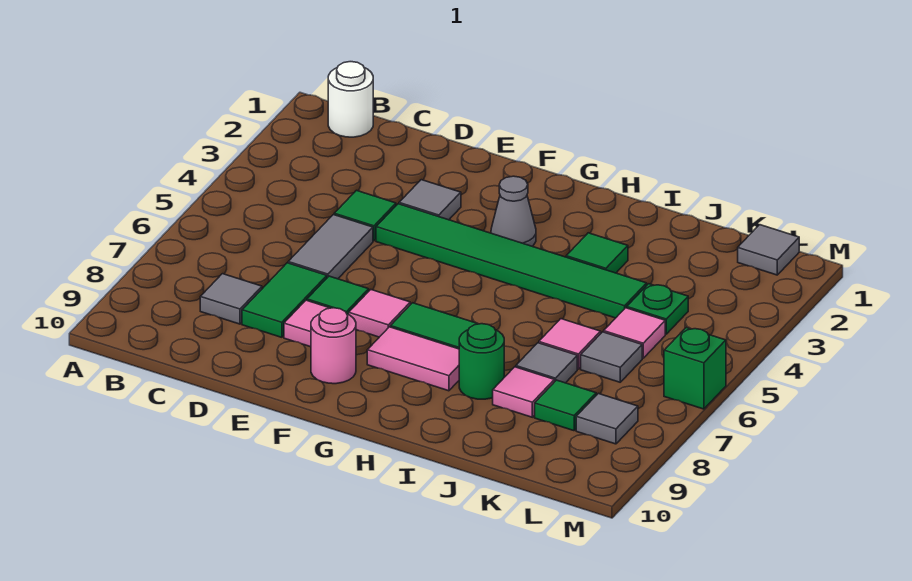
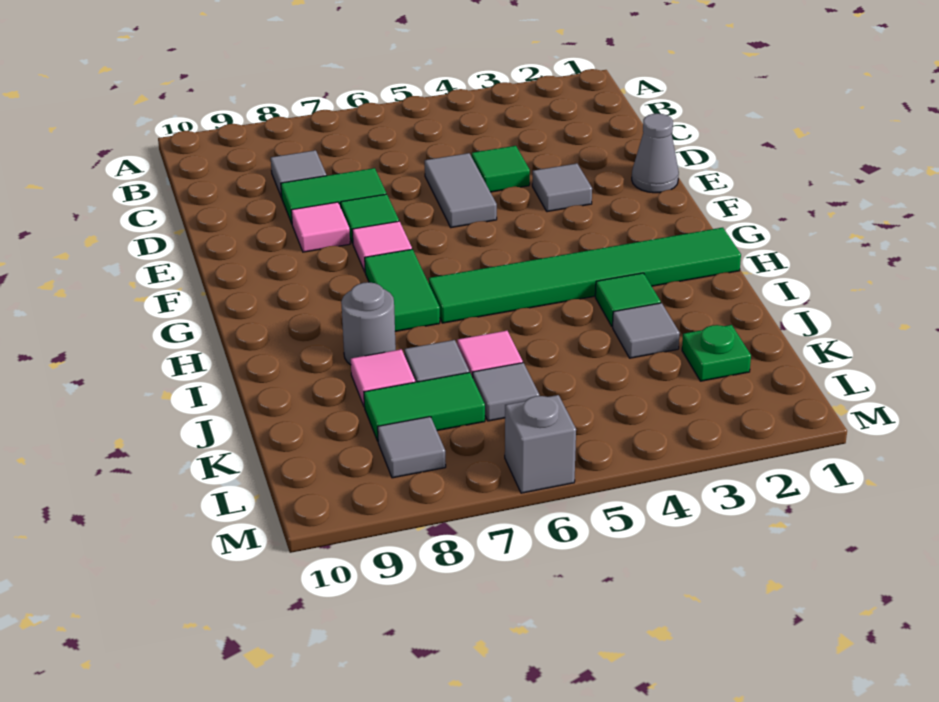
white 1x1 round brick [328,62,373,137] -> none
grey 1x2 tile [288,215,373,279] -> grey 1x2 tile turned to [425,153,497,228]
green 1x6 tile [376,204,647,318] -> green 1x6 tile turned to [429,228,741,323]
pink 1x1 round brick [311,308,356,384] -> none
grey 1x1 cone [491,176,536,246] -> grey 1x1 cone moved to [632,114,679,193]
pink 1x2 tile [367,327,459,391] -> none
green 1x1 round brick [459,324,504,399] -> grey 1x1 round brick [341,282,396,365]
green 1x1 plate [627,284,688,334] -> green 1x1 plate moved to [682,325,751,381]
pink 1x1 tile [604,308,665,358] -> none
green 1x1 tile [535,380,596,431] -> green 1x2 tile [364,372,485,441]
grey 1x1 tile [738,225,799,275] -> grey 1x1 tile moved to [613,303,680,358]
green 1x1 brick [664,327,726,409] -> grey 1x1 brick [505,395,576,493]

